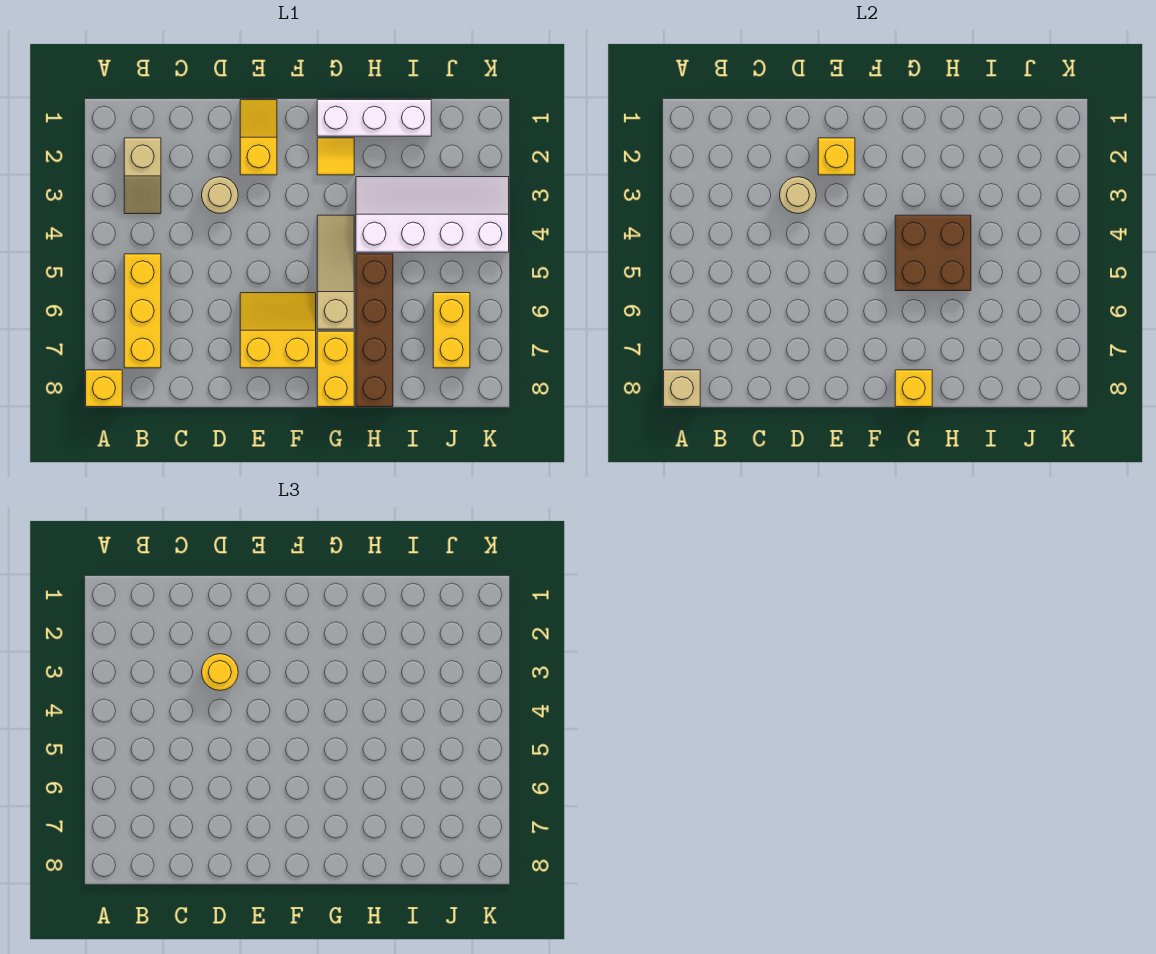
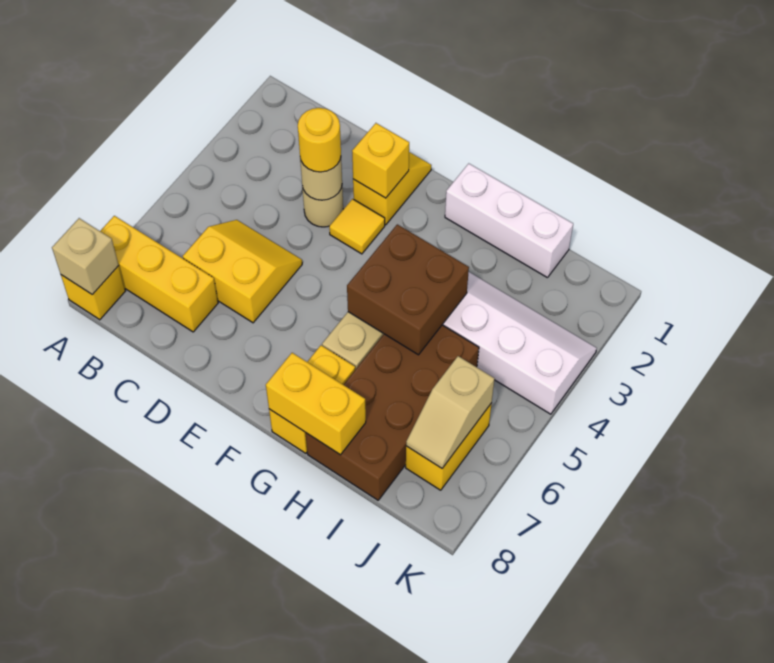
tan 1x2 slope [124,138,161,214] -> tan 1x2 slope moved to [406,356,494,468]
yellow 1x3 brick [124,254,161,368] -> yellow 1x3 brick turned to [100,216,218,332]
yellow 2x2 slope [240,293,316,368] -> yellow 2x2 slope moved to [183,220,302,323]
yellow 1x1 tile [317,138,354,175] -> yellow 1x1 tile moved to [329,199,385,254]
yellow 1x1 brick [895,370,932,407] -> yellow 1x2 brick [266,353,366,455]
brown 1x4 brick [356,254,393,407] -> brown 2x4 brick [305,325,479,500]

